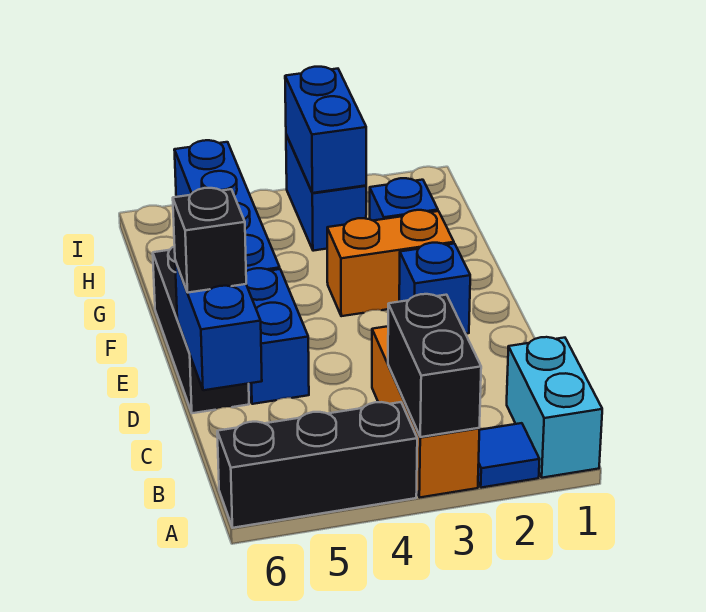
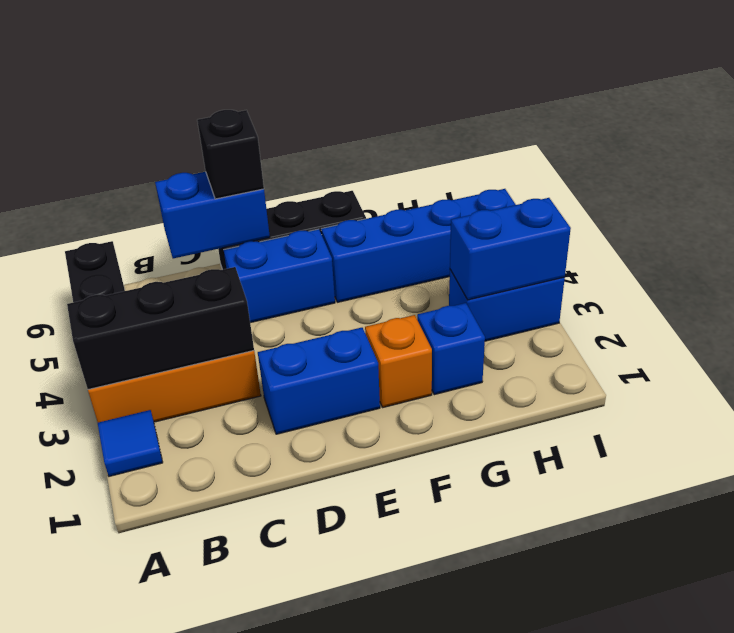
cyan 1x2 brick [507,337,602,478] -> none
black 1x2 brick [388,294,481,437] -> black 1x3 brick [67,267,254,389]
blue 1x1 brick [399,243,470,334] -> blue 1x2 brick [258,328,380,434]
orange 1x2 brick [327,210,454,316] -> orange 1x1 brick [365,315,432,407]

